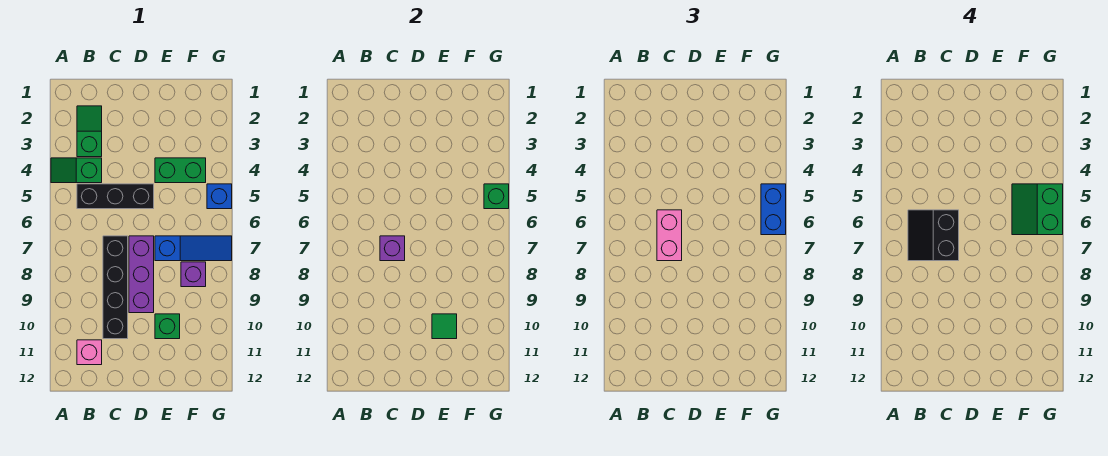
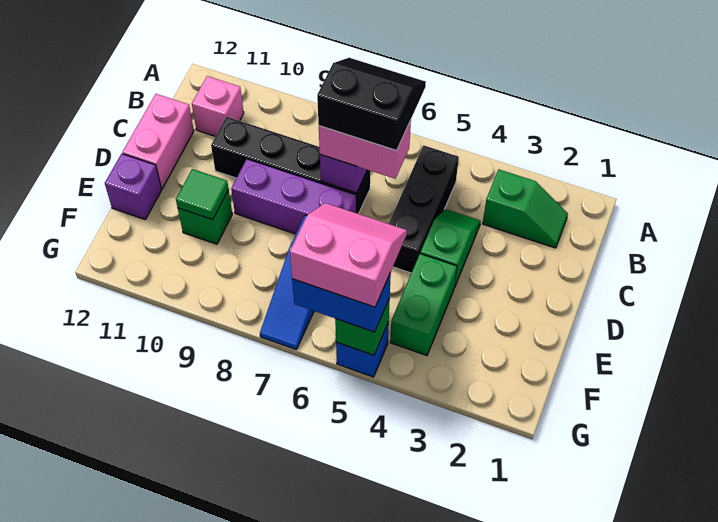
green 1x2 slope [51,158,102,183] -> green 1x2 slope moved to [420,209,481,287]
none -> pink 1x2 brick [122,94,194,189]
green 2x2 slope [1012,184,1063,235] -> pink 2x2 slope [290,203,407,307]
purple 1x1 brick [181,262,206,287] -> purple 1x1 brick moved to [105,154,161,219]

